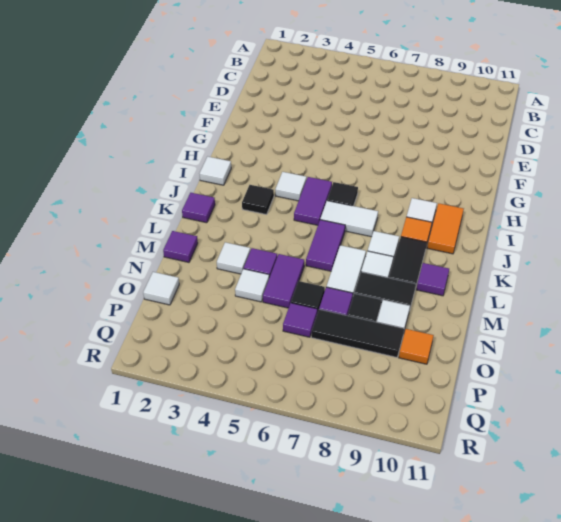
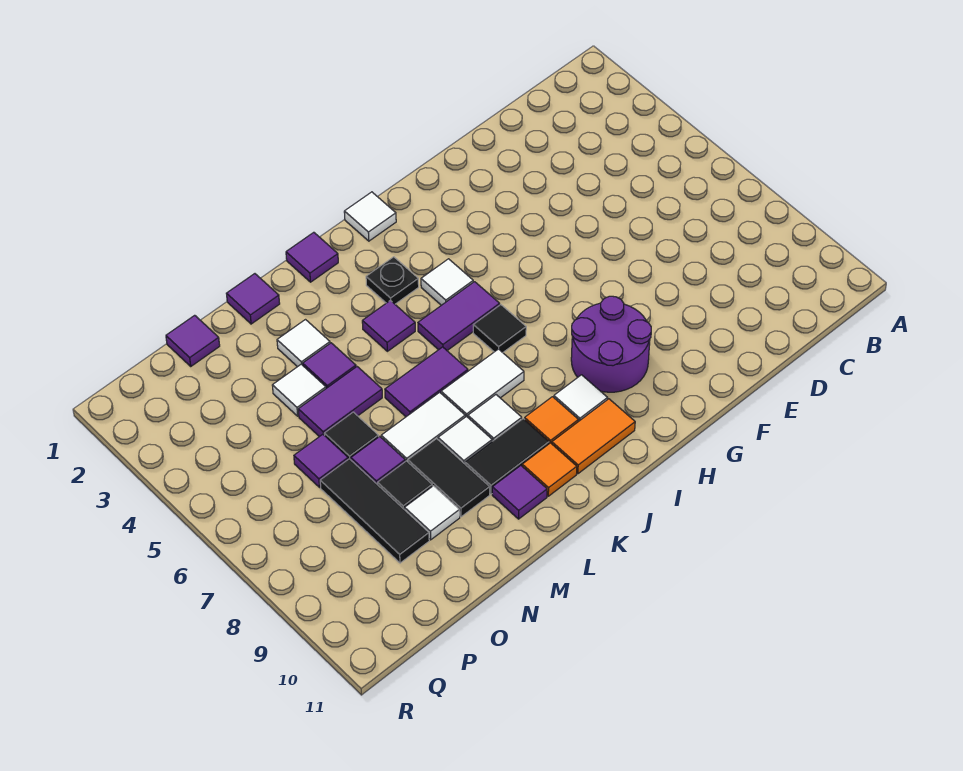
none -> purple 2x2 round brick [571,296,651,392]
black 1x1 tile [242,185,274,214] -> black 1x1 plate [366,257,419,304]
white 1x2 tile [320,201,378,237] -> white 1x2 tile turned to [441,349,524,417]
none -> purple 1x1 tile [362,300,415,351]
white 1x1 tile [143,272,179,305] -> purple 1x1 tile [166,315,220,366]
orange 1x1 tile [399,329,434,364] -> orange 1x1 tile moved to [522,443,577,496]

